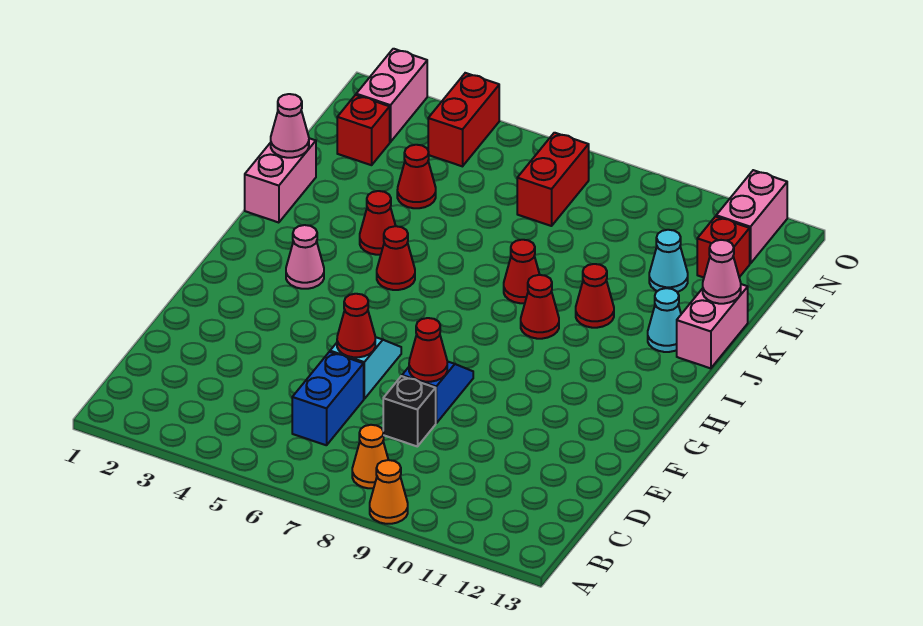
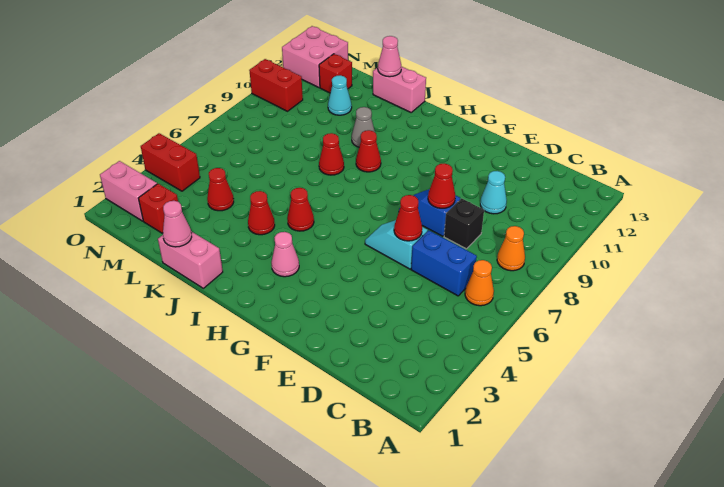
orange 1x1 cone [370,460,408,524] -> orange 1x1 cone moved to [465,260,494,306]
red 1x1 cone [576,264,614,328] -> grey 1x1 cone [352,107,375,147]
cyan 1x1 cone [648,288,681,352] -> cyan 1x1 cone moved to [480,171,507,214]
red 1x2 brick [517,133,589,226] -> red 1x2 brick moved to [249,59,303,111]
pink 1x2 brick [716,170,787,264] -> pink 2x2 brick [282,26,348,87]

